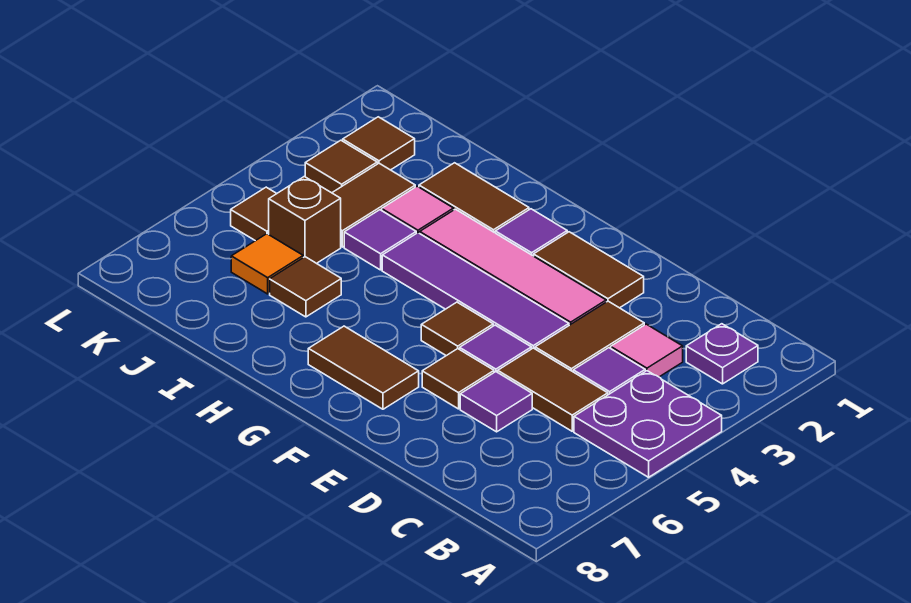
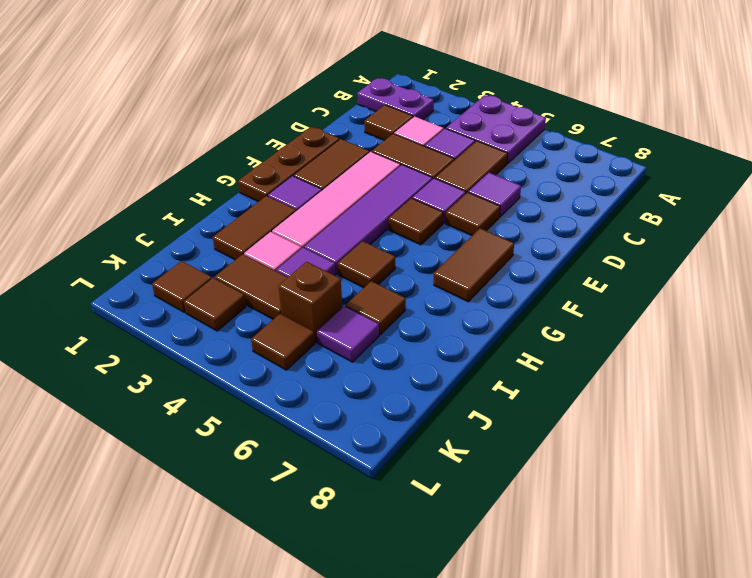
purple 1x1 plate [686,324,758,384] -> purple 1x2 plate [357,78,434,120]
none -> brown 1x1 tile [364,105,413,140]
none -> brown 1x3 plate [238,127,339,202]
none -> brown 1x1 tile [338,241,395,288]
orange 1x1 tile [231,234,303,294] -> purple 1x1 tile [317,306,379,362]

